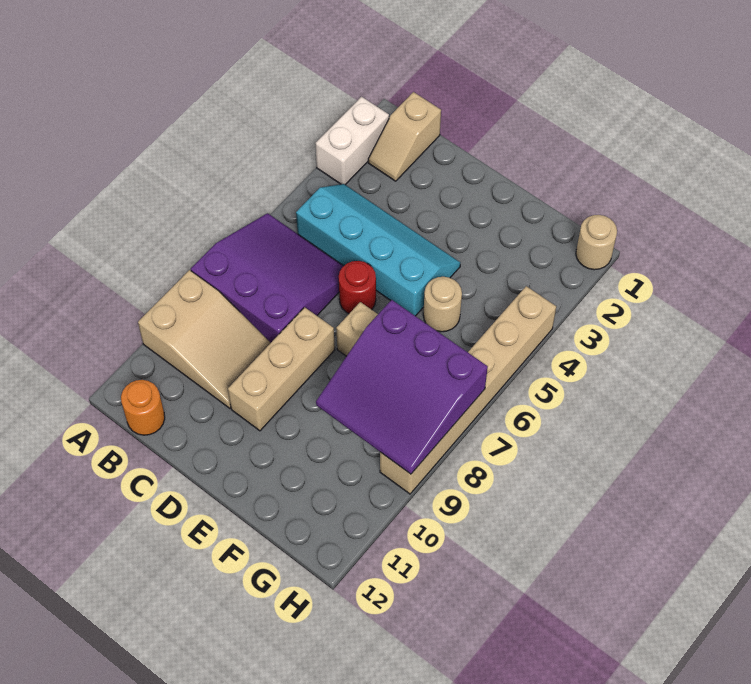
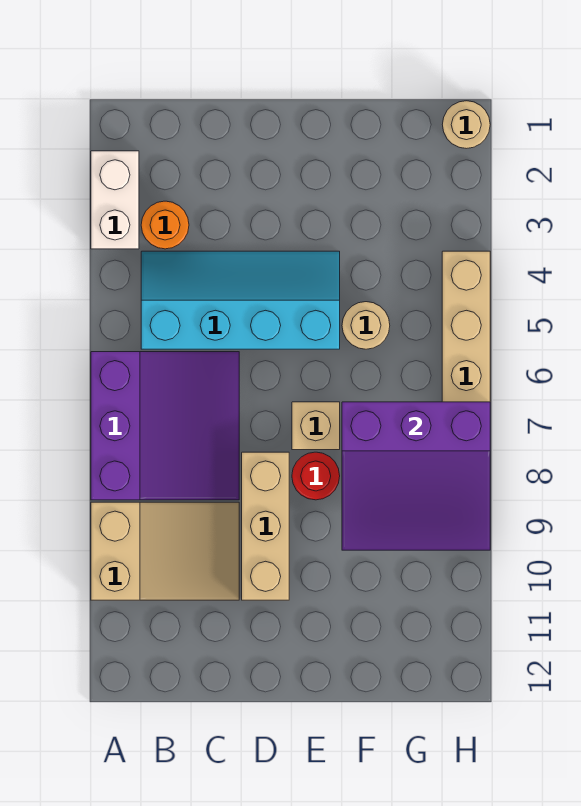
purple 3x3 slope [191,213,343,343] -> purple 3x3 slope turned to [91,352,239,500]
tan 1x2 slope [368,92,441,181] -> none
orange 1x1 round brick [121,380,165,435] -> orange 1x1 round brick moved to [141,201,189,249]
red 1x1 round brick [339,261,376,314] -> red 1x1 round brick moved to [292,452,340,500]

